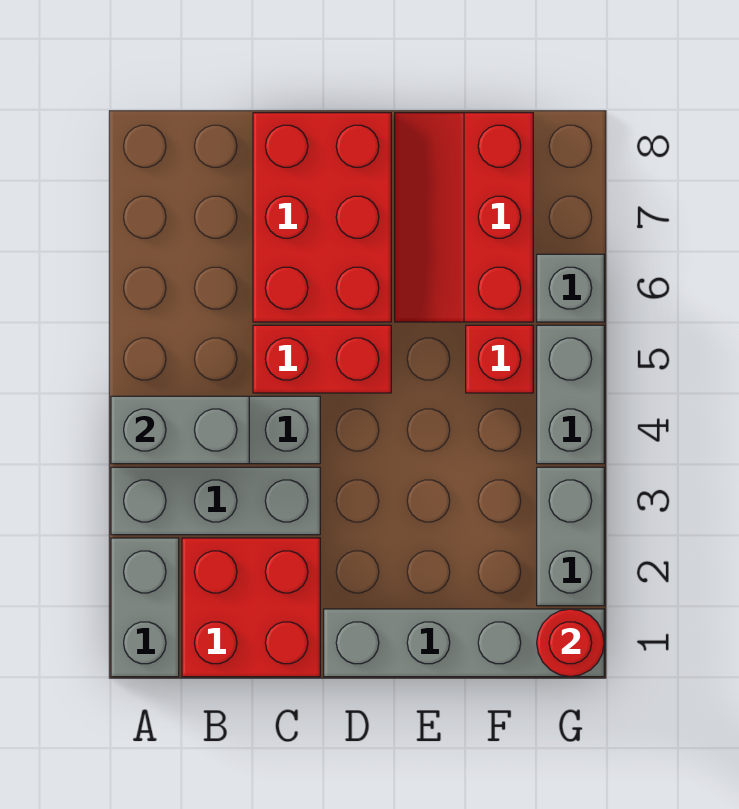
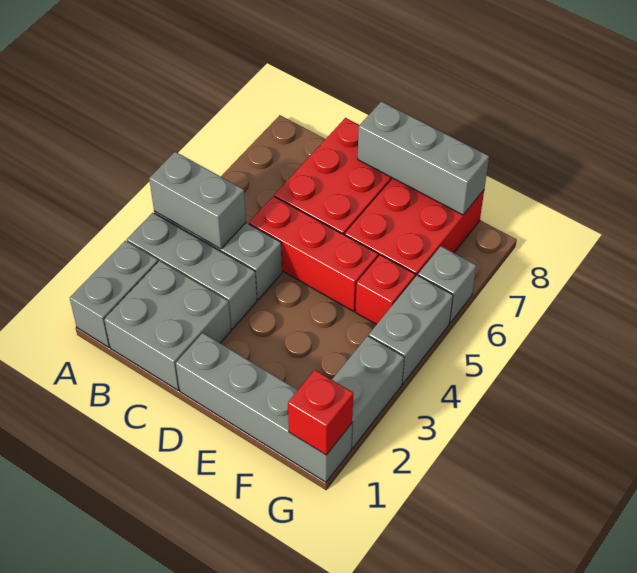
red 2x2 brick [182,538,320,677] -> grey 2x2 brick [104,261,231,390]
red 1x2 brick [253,325,391,393] -> red 1x3 brick [249,196,378,311]
none -> grey 1x3 brick [358,101,489,215]
red 2x3 slope [395,113,533,322] -> red 2x3 brick [345,179,484,277]
red 1x1 round brick [537,609,604,677] -> red 1x1 brick [288,370,353,455]

